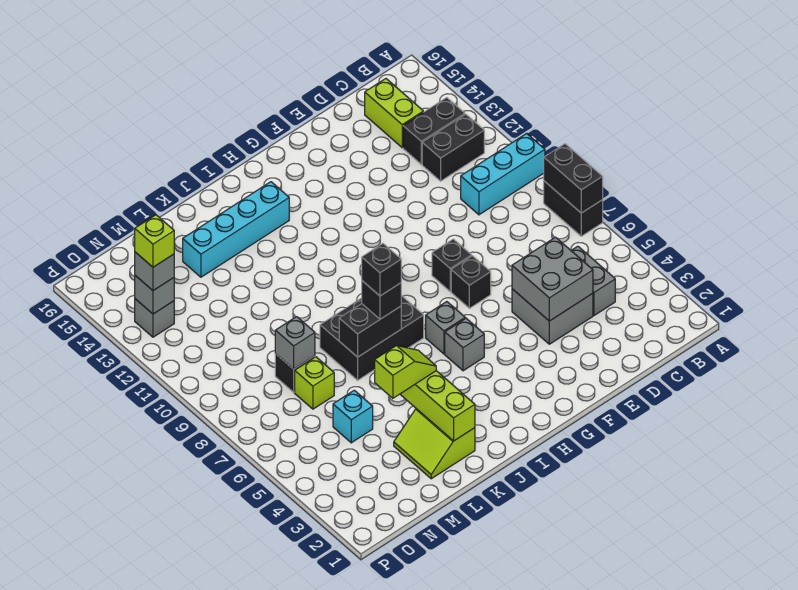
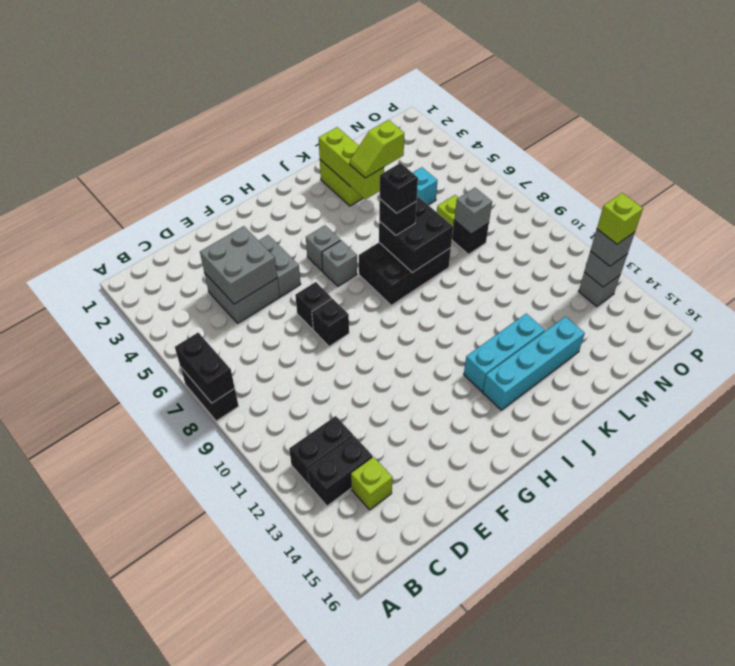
cyan 1x3 brick [461,133,545,215] -> cyan 1x3 brick moved to [464,314,545,392]
grey 1x2 brick [571,246,615,315] -> grey 1x2 brick moved to [259,235,301,297]
lime 1x2 brick [365,79,423,148] -> lime 1x1 brick [351,457,393,510]
black 1x2 brick [339,304,401,357] -> black 2x2 brick [379,197,453,273]

